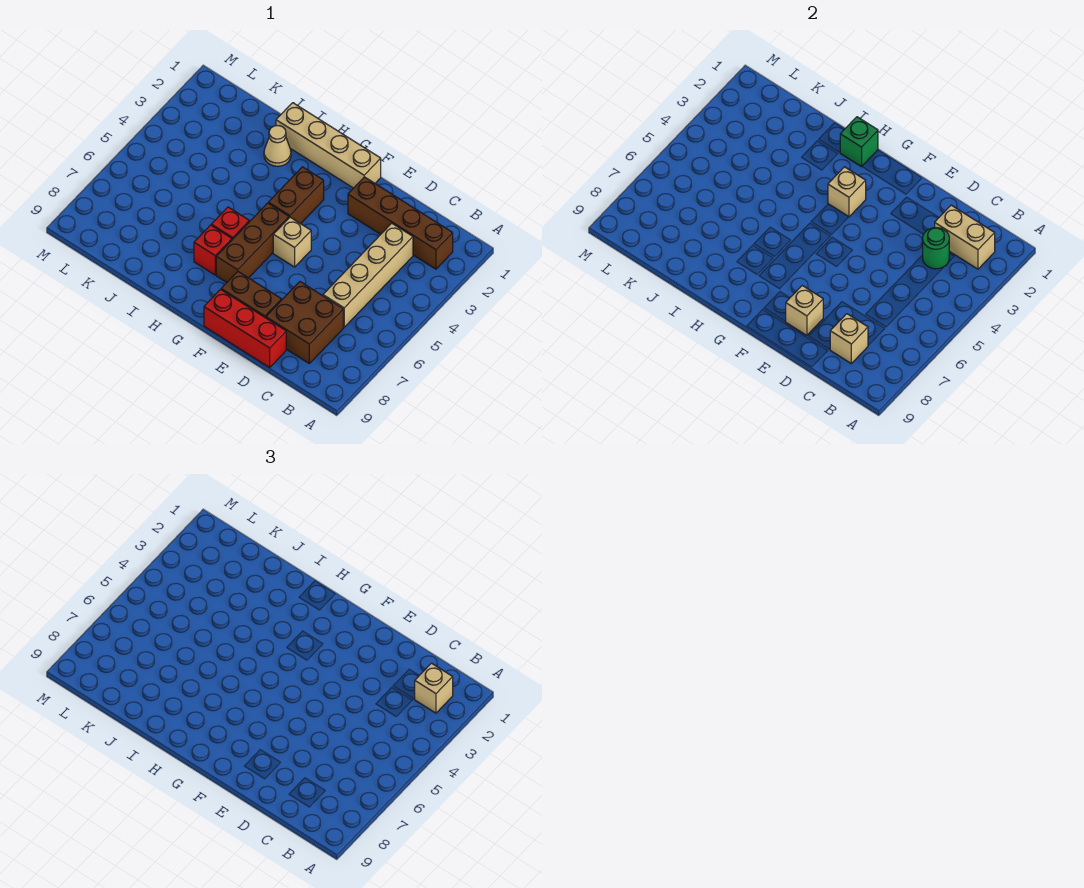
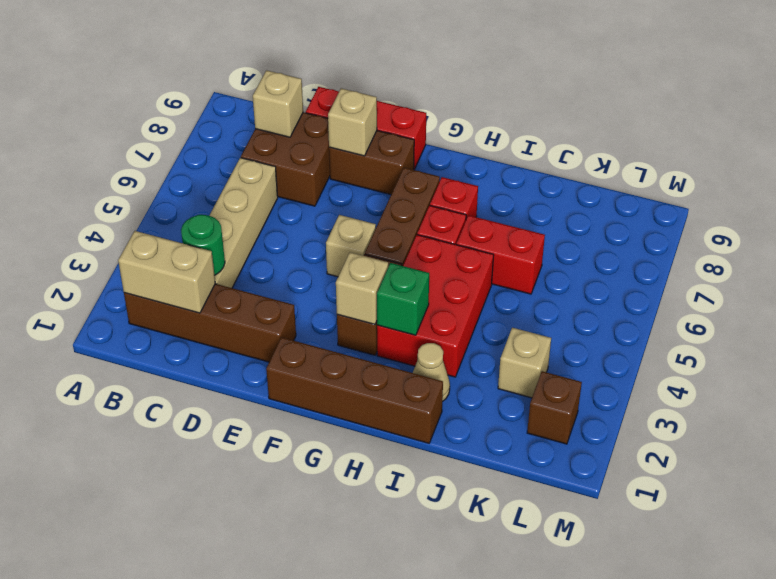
tan 1x1 brick [415,663,453,713] -> tan 1x1 brick moved to [498,328,551,398]
tan 1x4 brick [276,103,381,188] -> brown 1x4 brick [266,337,443,443]
green 1x1 brick [840,117,878,167] -> green 1x1 brick moved to [377,263,429,335]
none -> red 2x3 brick [377,235,494,377]
none -> red 1x2 brick [456,215,545,294]
none -> brown 1x1 brick [527,371,582,444]

